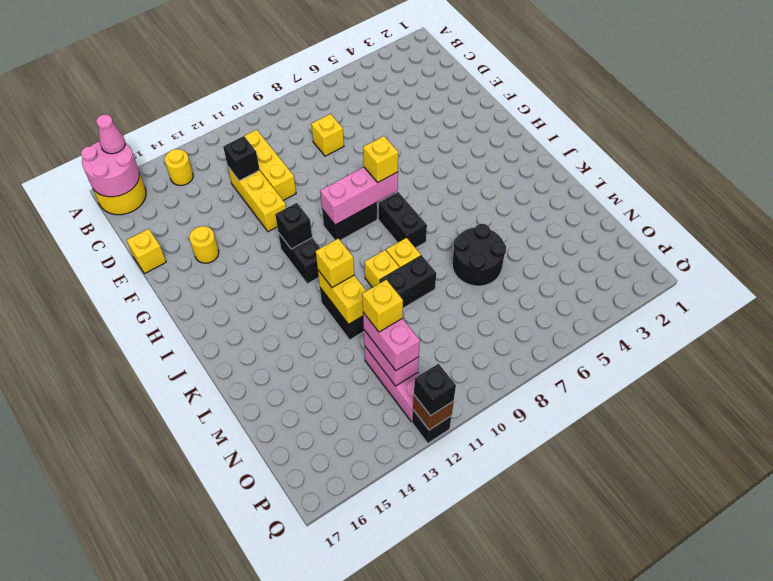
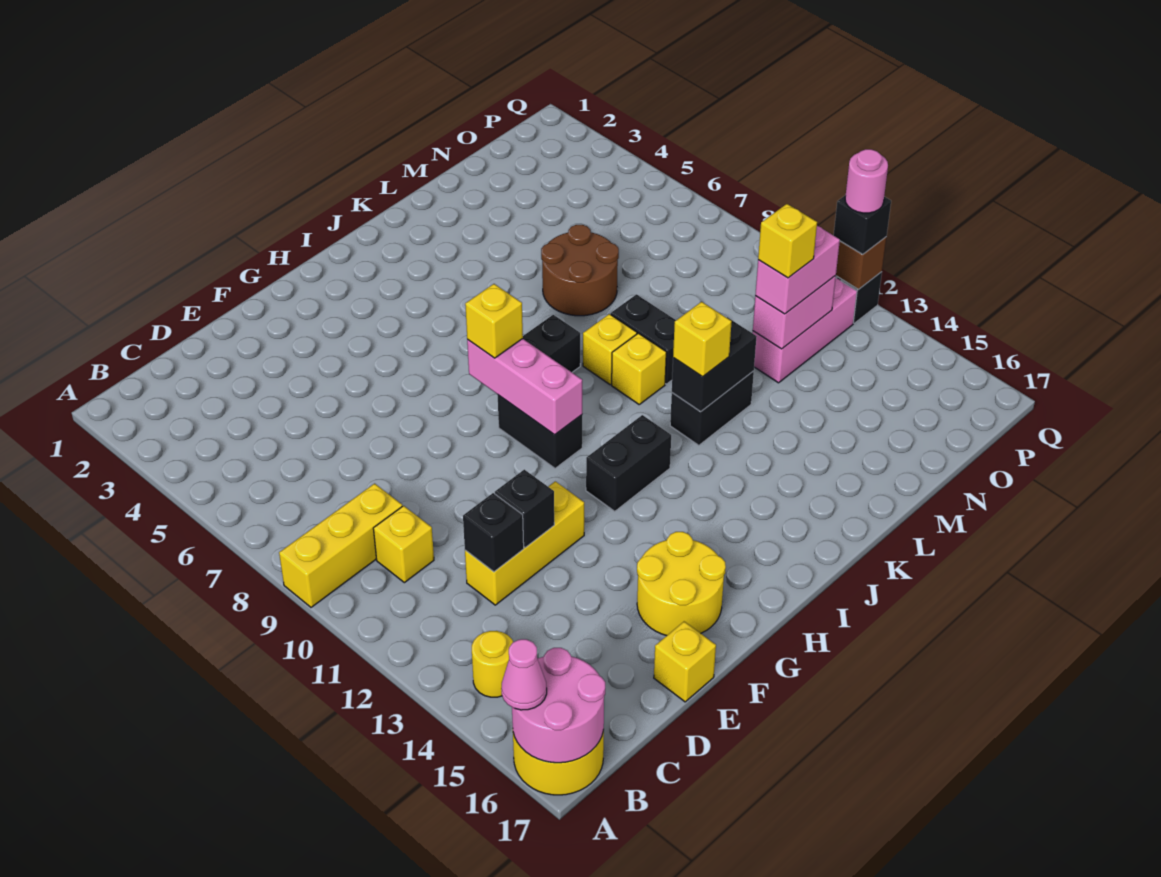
yellow 1x3 brick [245,130,296,200] -> yellow 1x3 brick moved to [279,484,402,607]
yellow 1x1 brick [311,114,344,156] -> yellow 1x1 brick moved to [373,506,434,583]
yellow 1x1 round brick [189,226,219,263] -> yellow 2x2 round brick [637,532,726,636]
black 1x1 brick [275,203,312,249] -> black 1x1 brick moved to [495,470,554,548]
yellow 1x2 brick [318,270,366,324] -> black 1x2 brick [672,317,757,412]
black 2x2 round brick [452,224,506,286] -> brown 2x2 round brick [541,225,619,316]
none -> pink 1x1 round brick [845,149,888,213]

